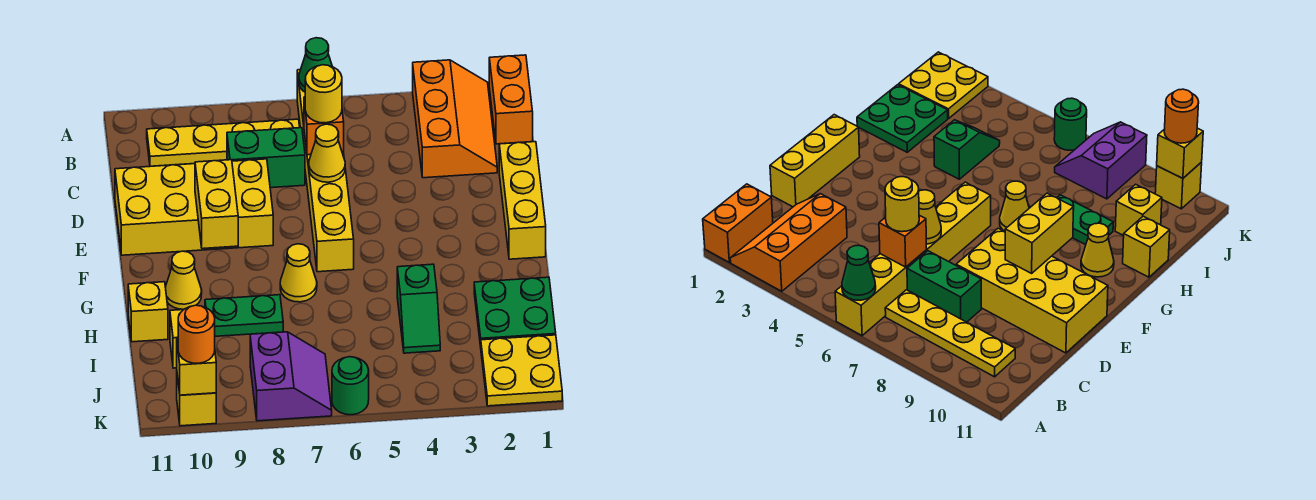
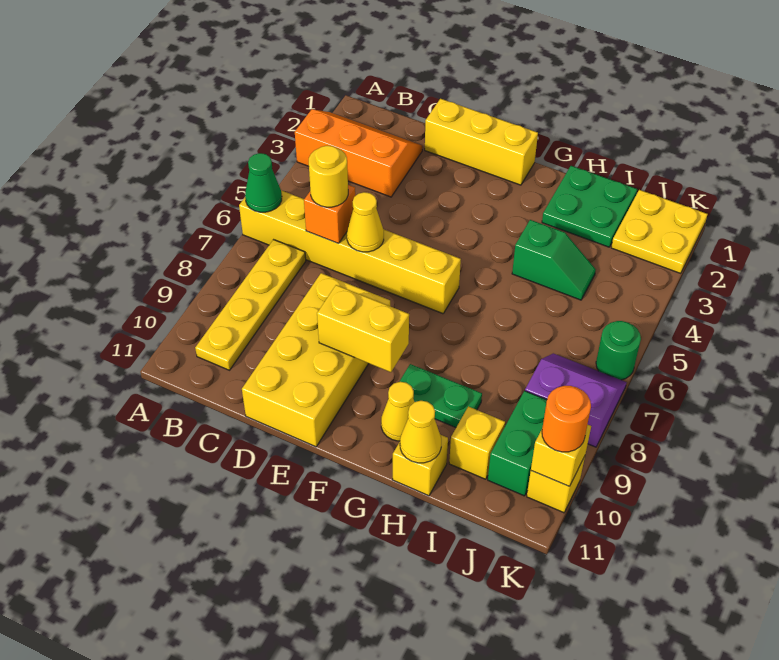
orange 1x2 brick [489,55,533,144] -> none
green 1x2 brick [227,128,305,188] -> green 1x2 brick moved to [488,391,547,496]
yellow 1x1 cone [280,244,317,302] -> yellow 1x1 cone moved to [400,401,441,463]
green 1x2 plate [205,295,283,336] -> green 1x2 plate turned to [399,364,482,427]

